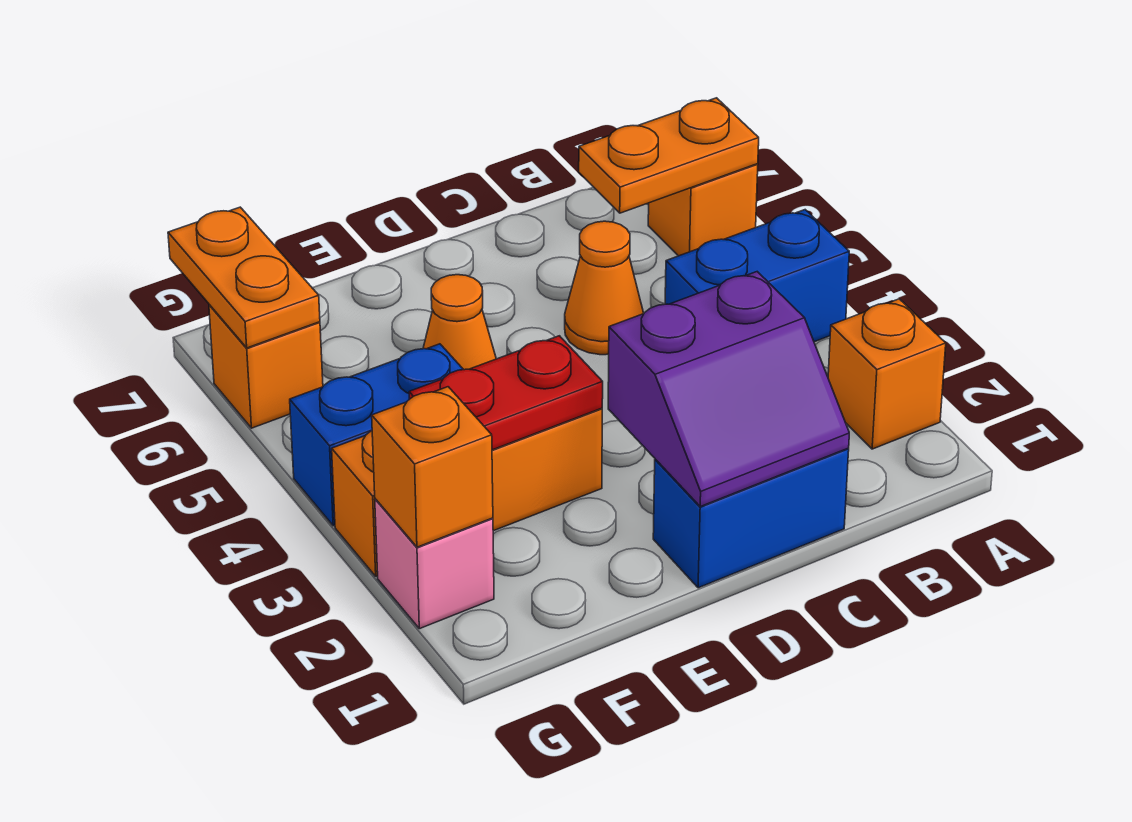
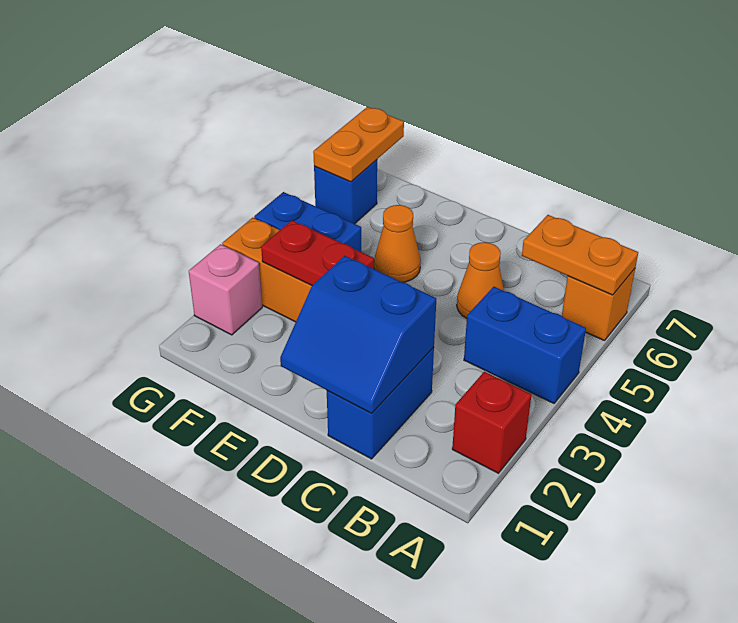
orange 1x1 brick [828,299,946,449] -> red 1x1 brick [452,372,531,473]
blue 1x2 brick [653,449,849,588] -> blue 1x2 brick turned to [327,347,434,459]
purple 2x2 slope [608,272,849,507] -> blue 2x2 slope [280,256,436,413]
orange 1x1 brick [372,387,493,547] -> none
orange 1x1 brick [209,305,323,428] -> blue 1x1 brick [314,160,377,224]

